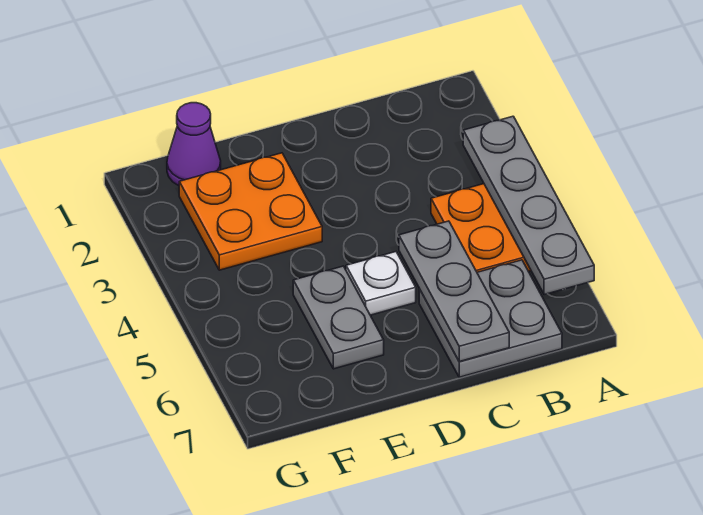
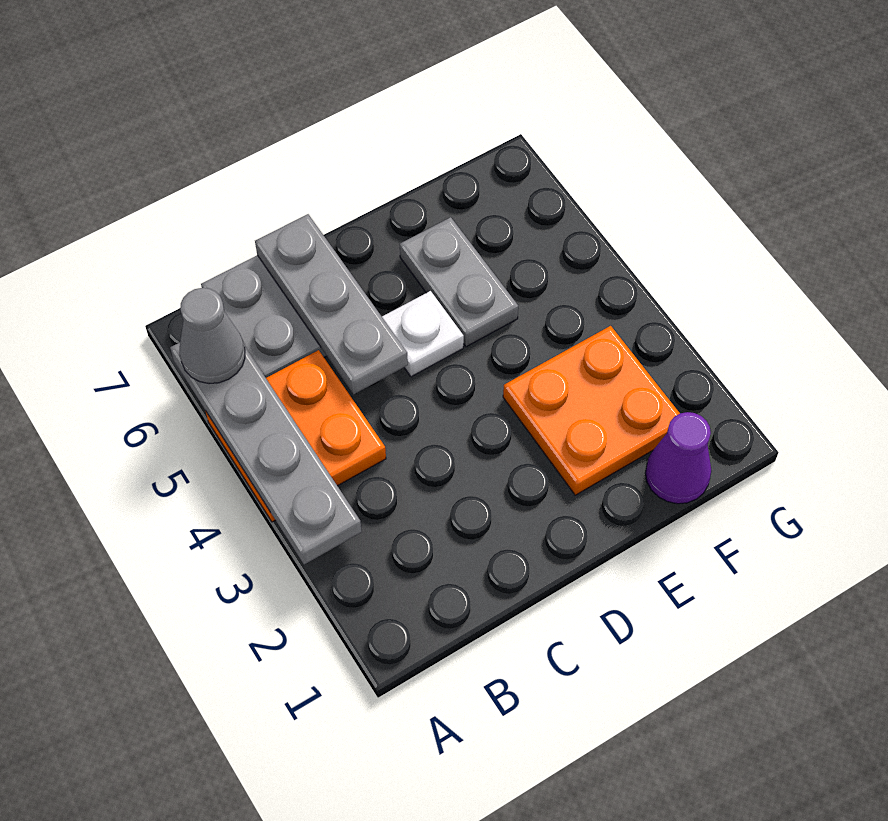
none -> grey 1x1 cone [180,288,245,384]

